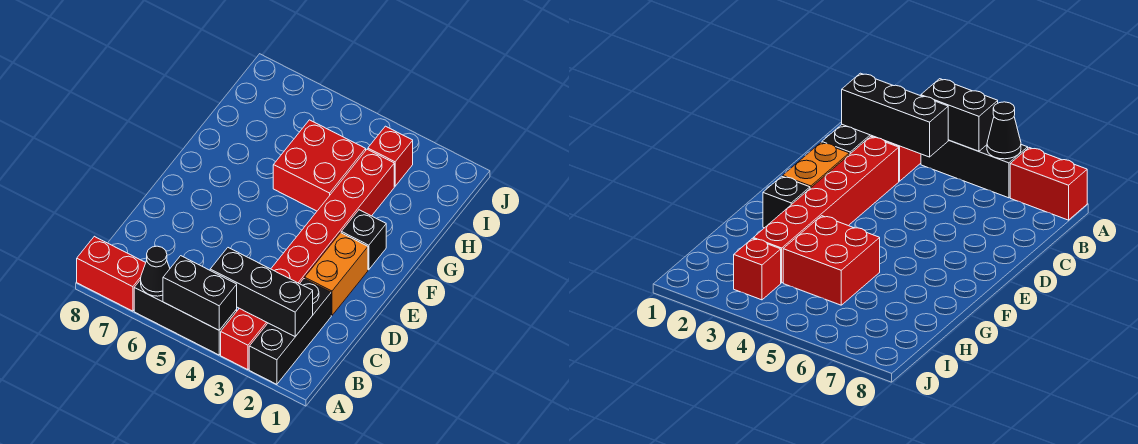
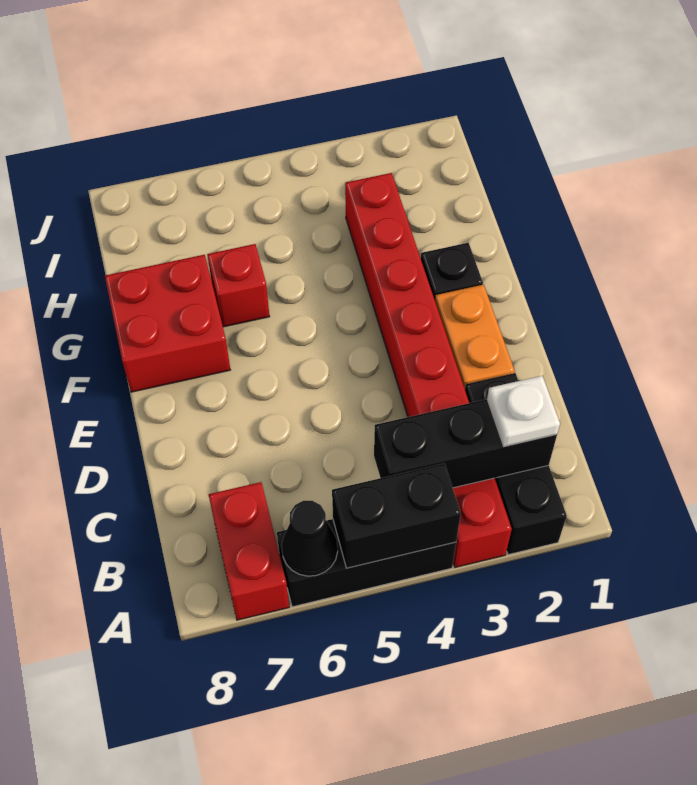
red 1x2 brick [77,236,146,311] -> red 1x2 brick turned to [209,482,289,620]
none -> white 1x1 plate [487,376,560,447]
red 2x2 brick [273,120,366,211] -> red 2x2 brick moved to [105,255,230,392]
red 1x1 brick [368,126,413,186] -> red 1x1 brick moved to [207,244,270,327]

